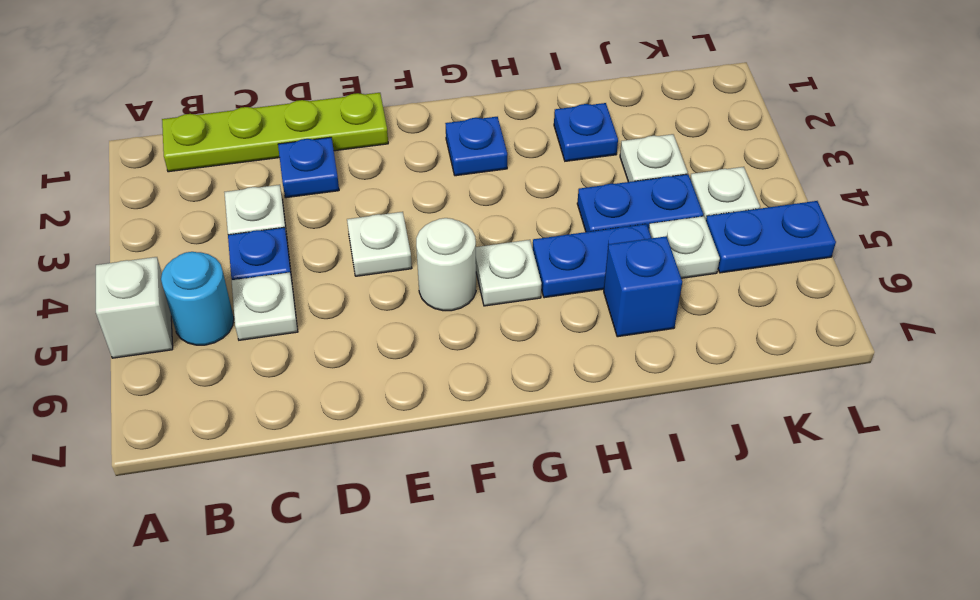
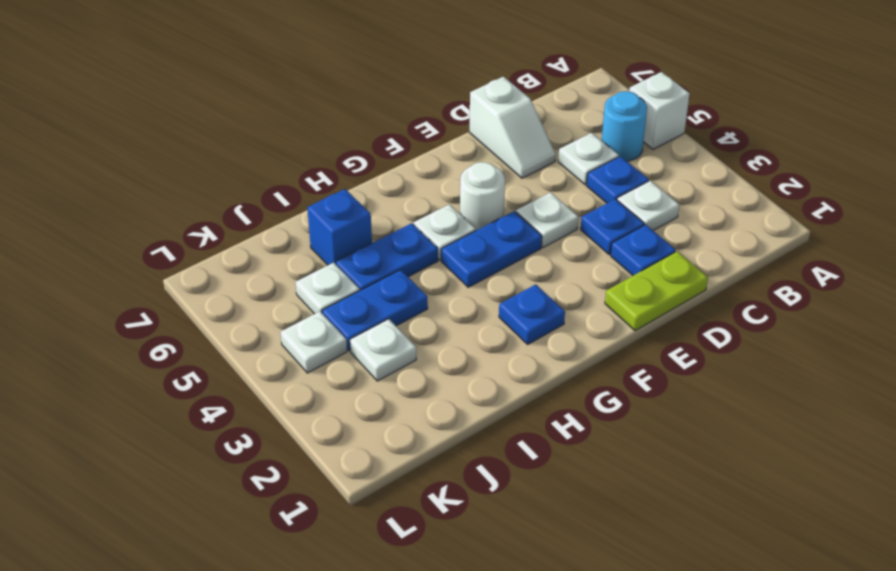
lime 1x4 plate [162,93,388,172] -> lime 1x2 plate [605,251,708,331]
none -> white 1x2 slope [470,77,556,178]
blue 1x1 plate [554,103,618,161] -> blue 1x1 plate moved to [581,199,644,255]
blue 1x2 plate [706,201,836,273] -> blue 1x2 plate moved to [441,211,542,287]

